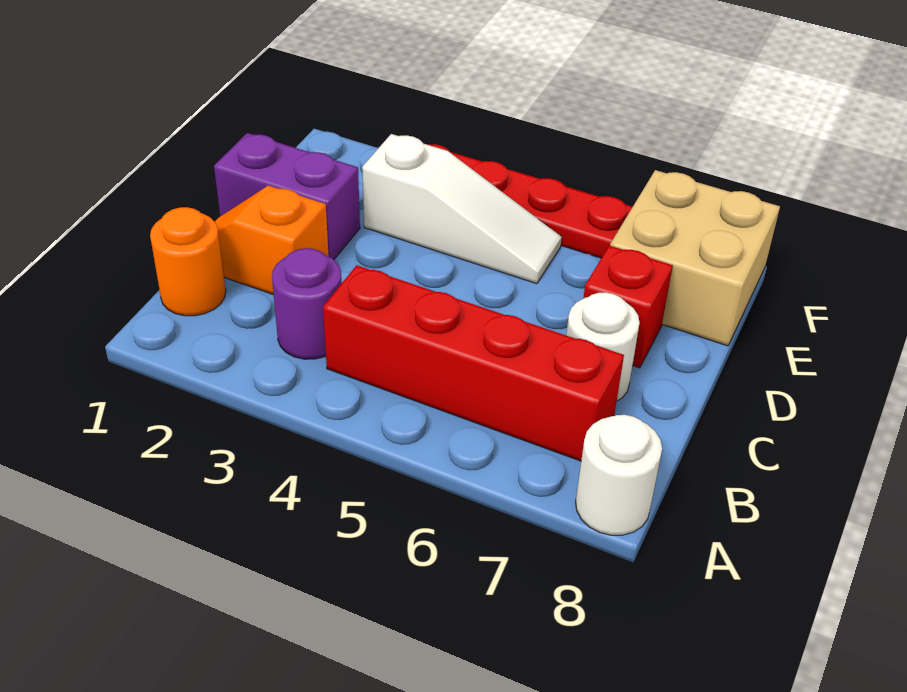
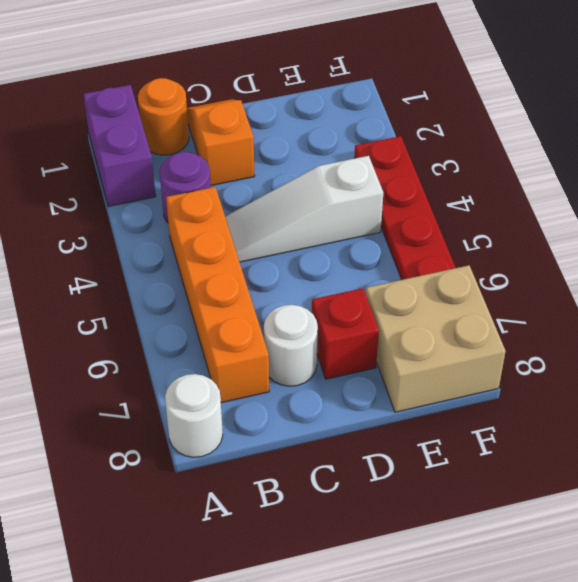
red 1x4 brick [323,265,624,461] -> orange 1x4 brick [166,187,269,403]
purple 1x2 brick [214,133,360,260] -> purple 1x2 brick moved to [83,85,156,206]
white 1x3 slope [362,134,562,284] -> white 1x3 slope turned to [225,156,383,262]

